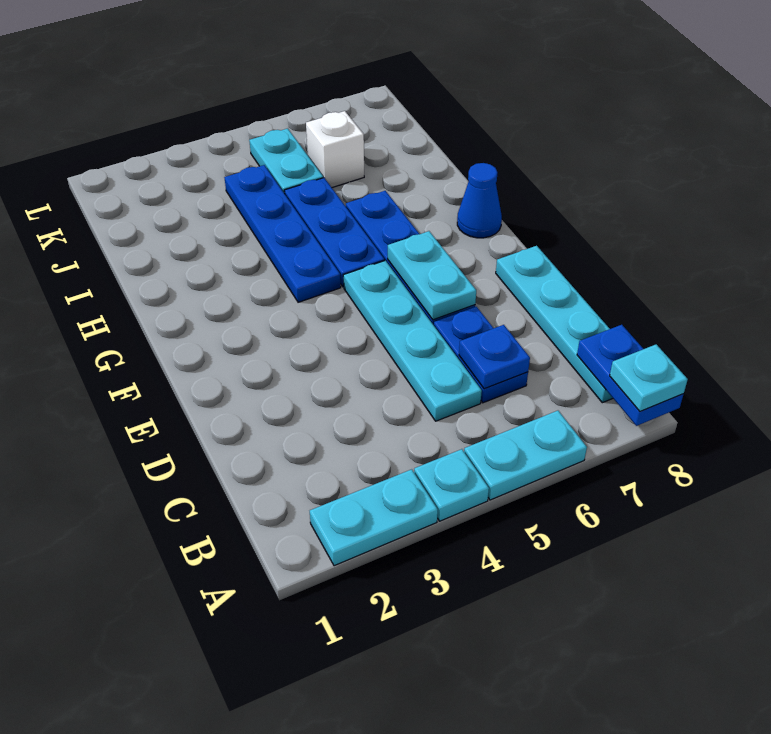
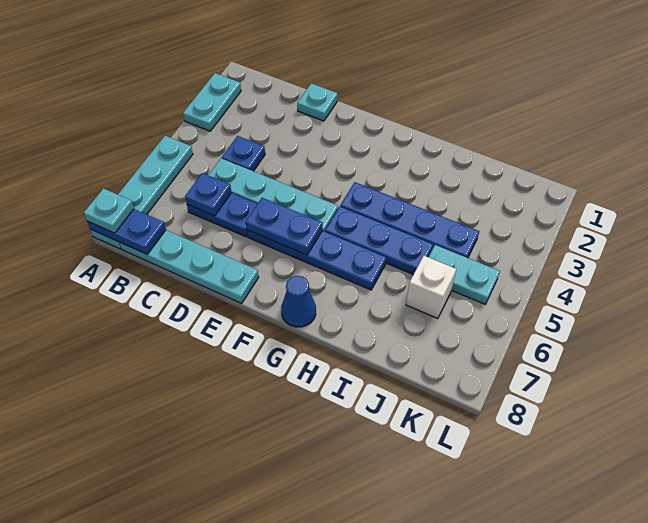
cyan 1x1 plate [414,449,489,521] -> cyan 1x1 plate moved to [297,83,338,121]
cyan 1x2 plate [464,411,587,500] -> cyan 1x4 plate [90,136,193,249]
none -> blue 1x1 plate [222,136,265,171]
cyan 1x2 plate [388,231,476,320] -> blue 1x2 plate [246,198,323,255]

